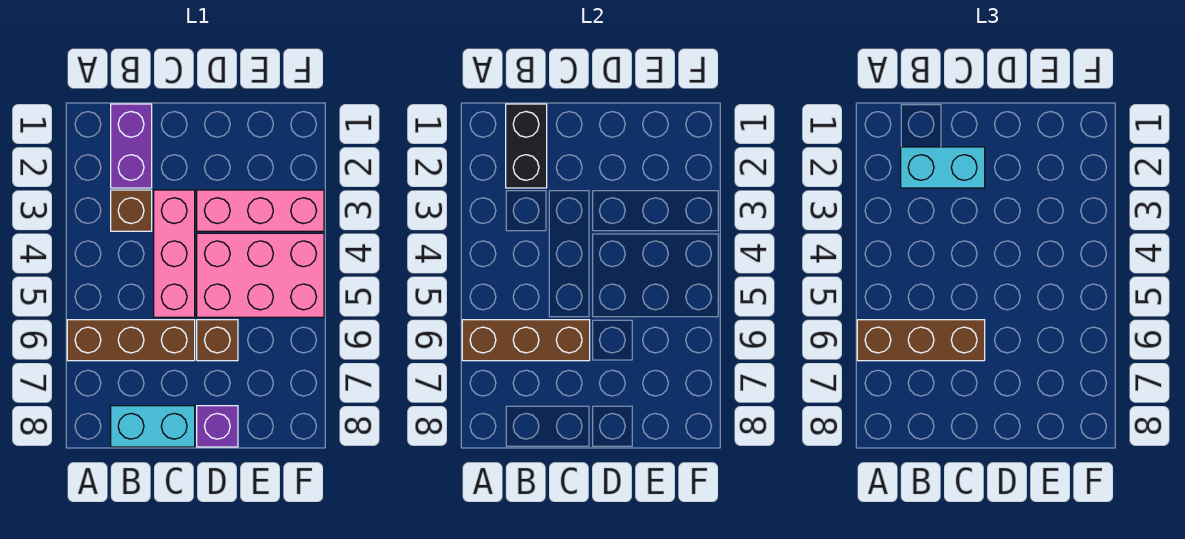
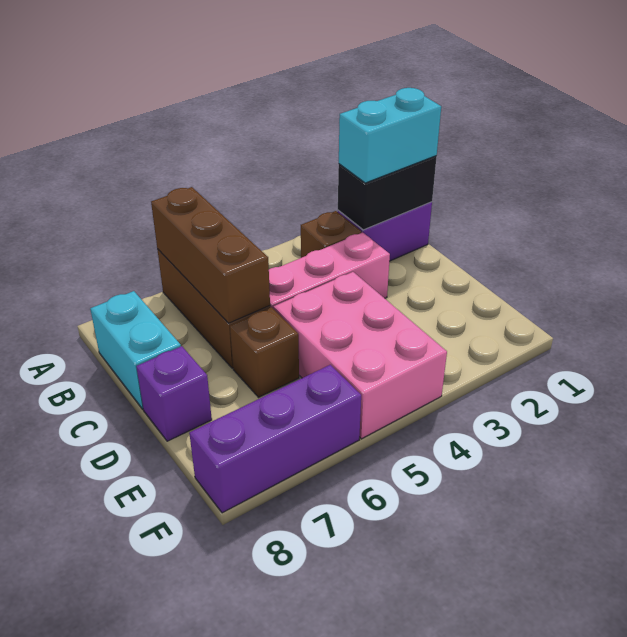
brown 1x3 brick [857,320,985,361] -> none
cyan 1x2 brick [901,147,985,188] -> cyan 1x2 brick turned to [339,88,441,183]
pink 1x3 brick [197,190,324,231] -> none
none -> purple 1x3 brick [189,365,361,513]

